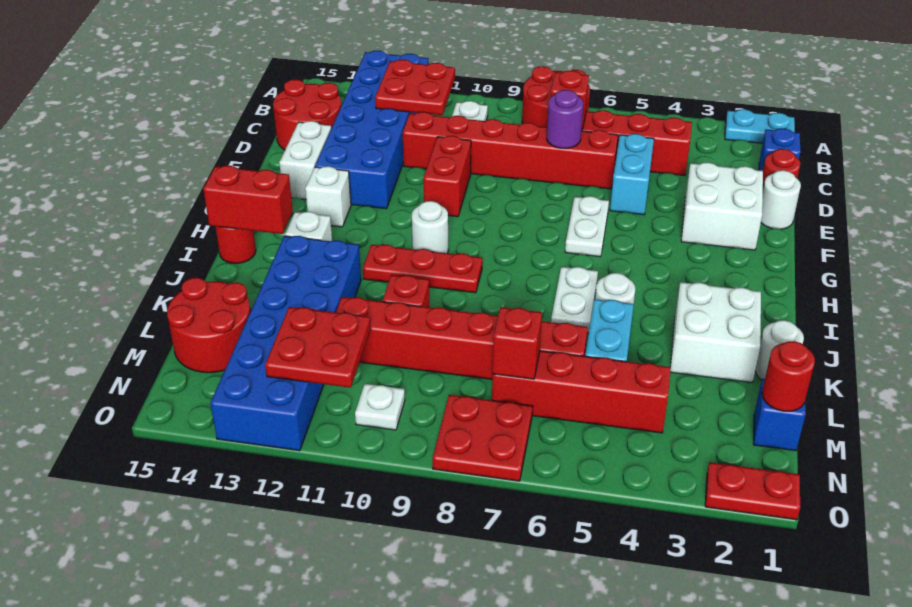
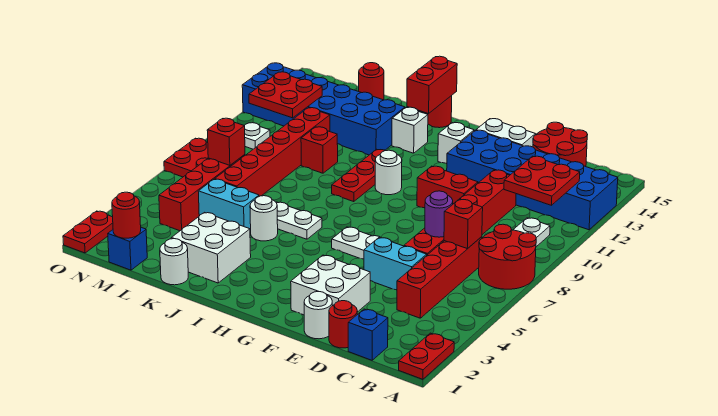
cyan 1x2 plate [725,109,795,143] -> red 1x2 plate [399,333,454,379]
red 2x2 round brick [167,278,251,373] -> red 1x1 round brick [359,63,384,100]

